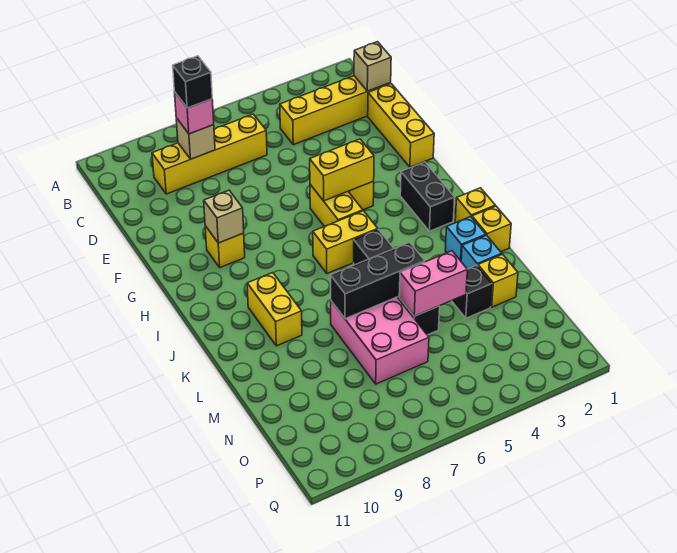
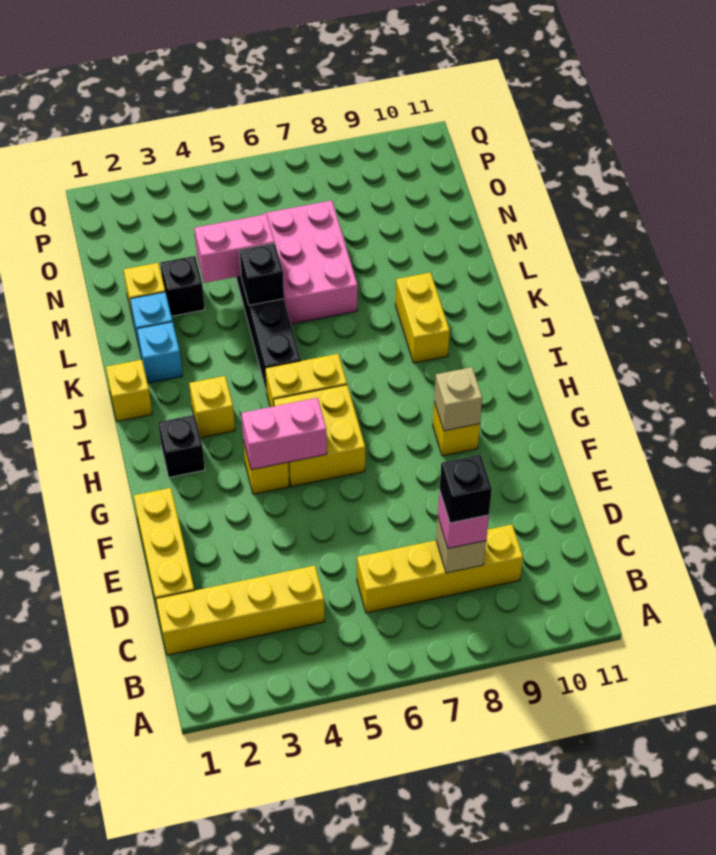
tan 1x1 brick [354,42,391,91] -> none
yellow 1x2 brick [310,139,374,201] -> pink 1x2 brick [241,398,327,470]
yellow 1x2 brick [310,184,363,226] -> yellow 2x2 brick [273,385,365,487]
black 1x2 brick [400,162,455,231] -> black 1x1 brick [158,415,205,477]
yellow 1x1 brick [472,206,511,252] -> yellow 1x1 brick moved to [189,376,235,438]
black 1x3 brick [331,242,425,319] -> black 1x1 brick [239,243,284,305]

